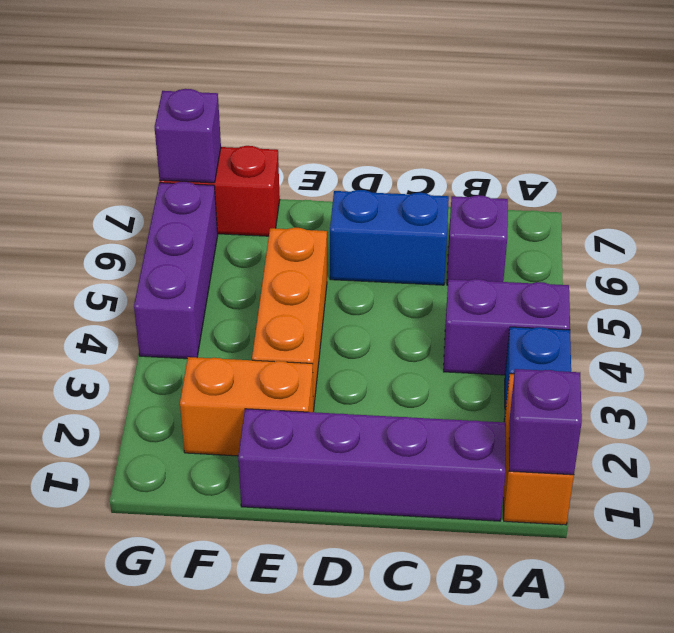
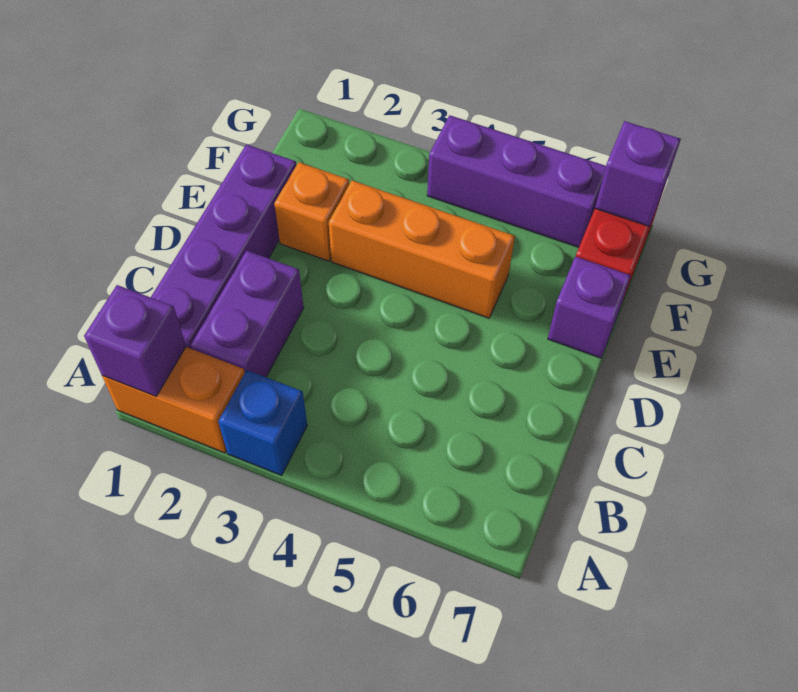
purple 1x2 brick [444,279,570,375] -> purple 1x2 brick moved to [191,251,304,377]
purple 1x1 brick [447,195,508,285] -> purple 1x1 brick moved to [548,256,631,358]
blue 1x2 brick [330,190,449,285] -> none
orange 1x2 brick [180,357,313,456] -> orange 1x1 brick [274,162,349,261]

